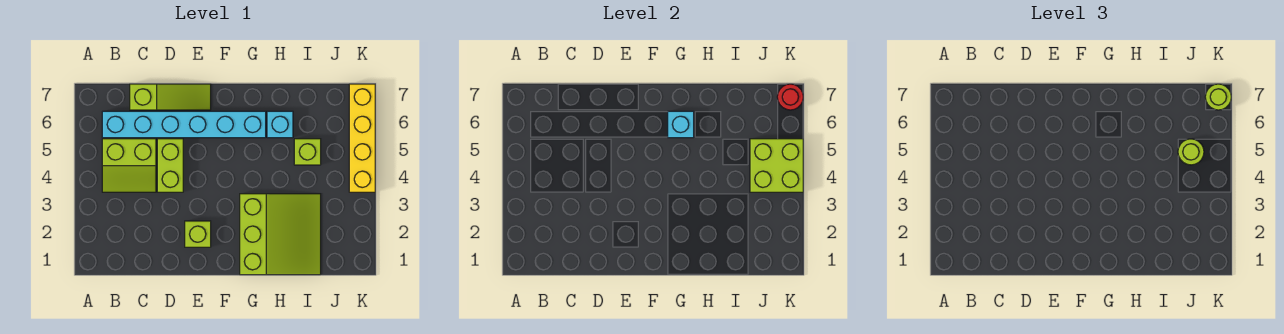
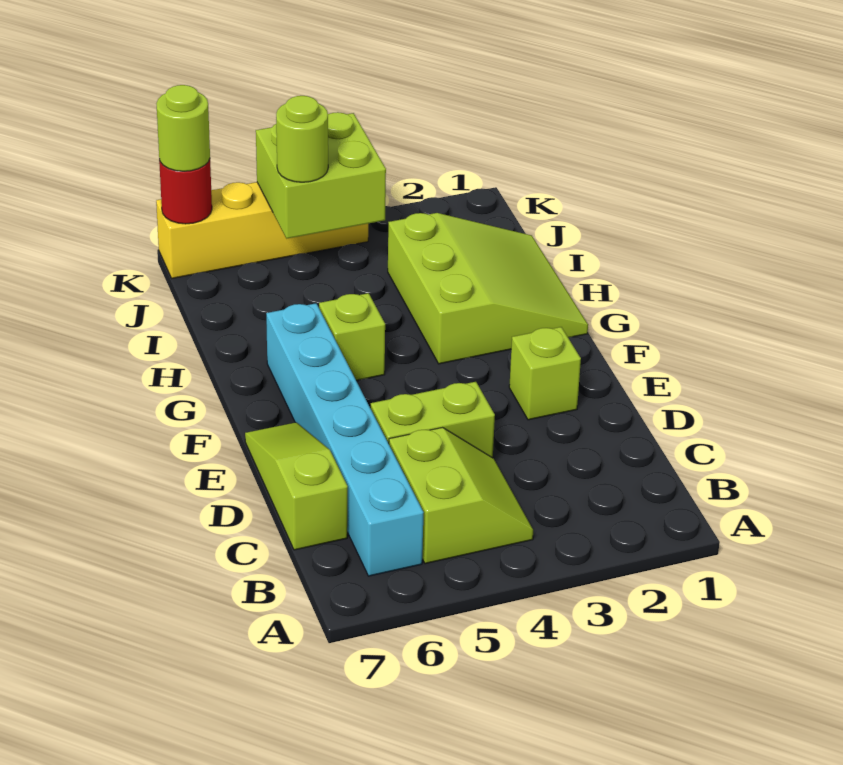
lime 3x3 slope [240,194,321,275] -> lime 3x3 slope turned to [388,213,588,364]
cyan 1x1 brick [668,111,694,138] -> none
cyan 1x1 brick [267,111,293,138] -> none
lime 1x1 brick [294,139,321,165] -> lime 1x1 brick moved to [319,293,385,381]

